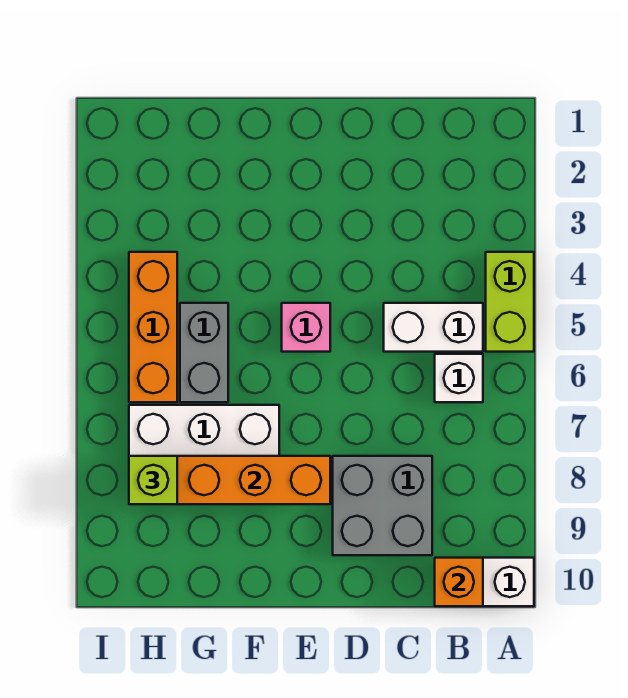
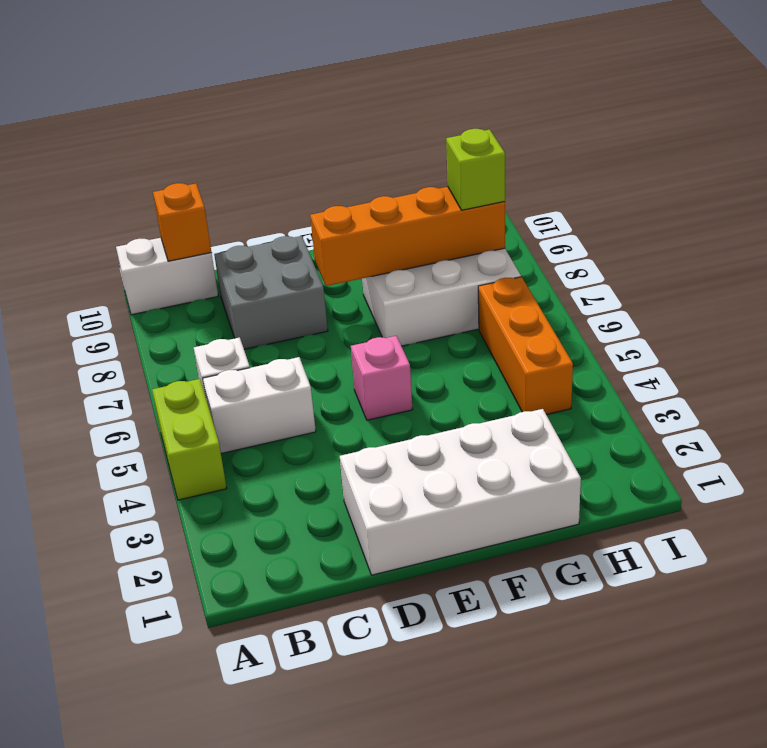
none -> white 2x4 brick [340,409,581,575]
grey 1x2 brick [180,303,228,402] -> none

